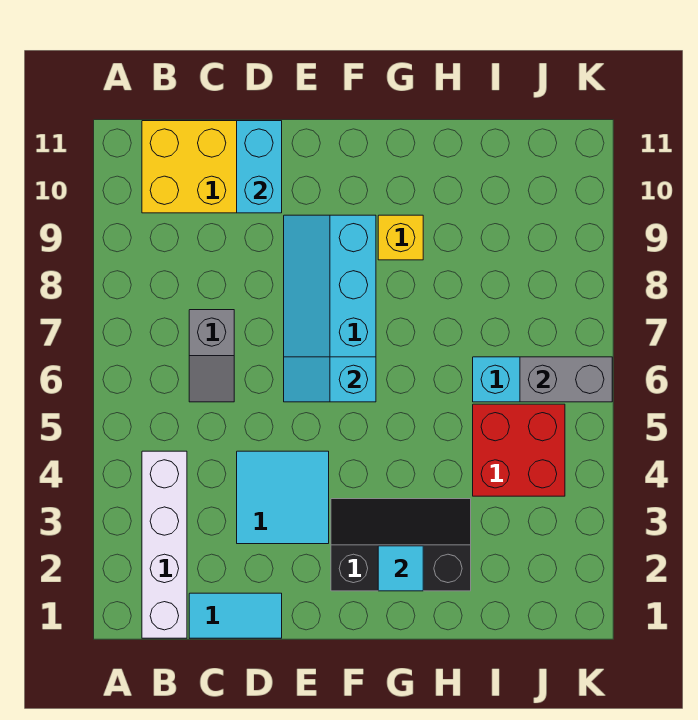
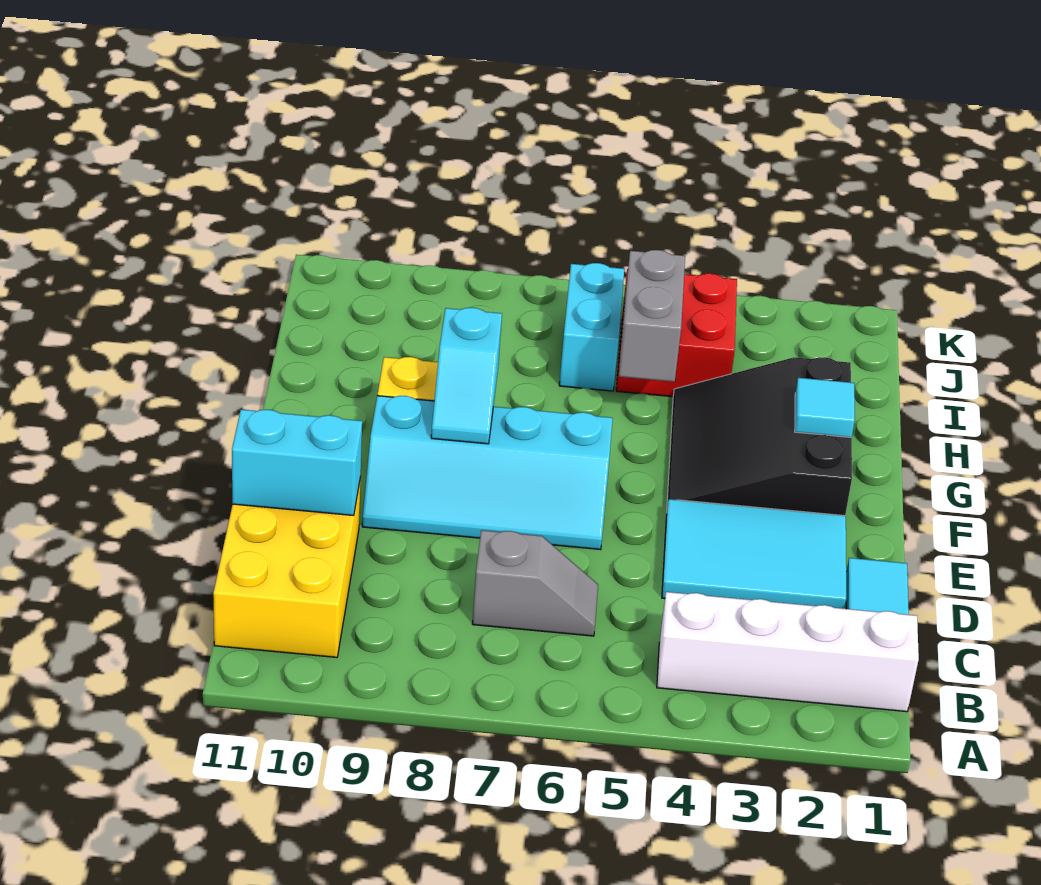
cyan 2x2 tile [237,451,329,544] -> cyan 2x3 tile [662,499,846,609]
cyan 1x2 slope [284,357,376,402] -> cyan 1x2 slope moved to [431,308,502,444]
black 2x3 slope [331,499,471,591] -> black 3x3 slope [667,357,852,516]
grey 1x2 brick [520,357,612,402] -> grey 1x2 brick moved to [619,250,685,382]

